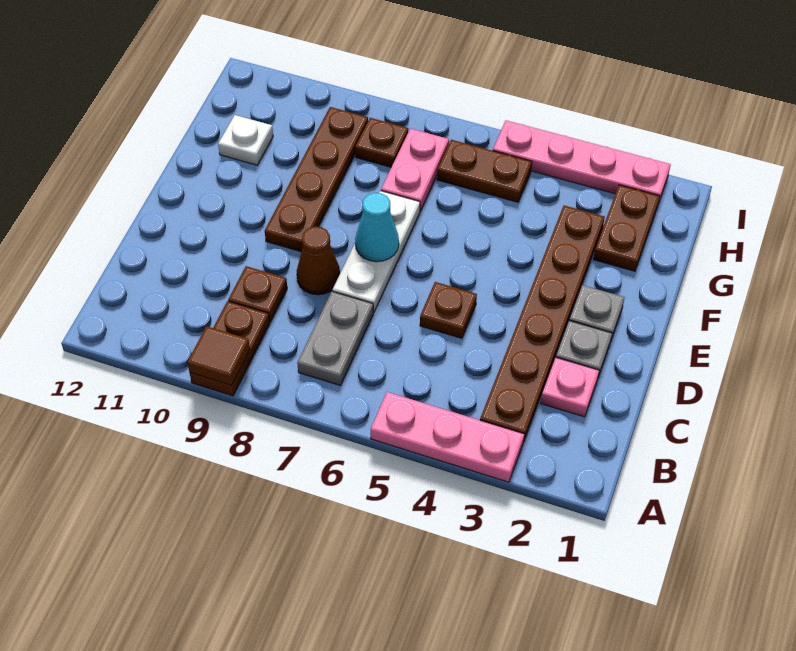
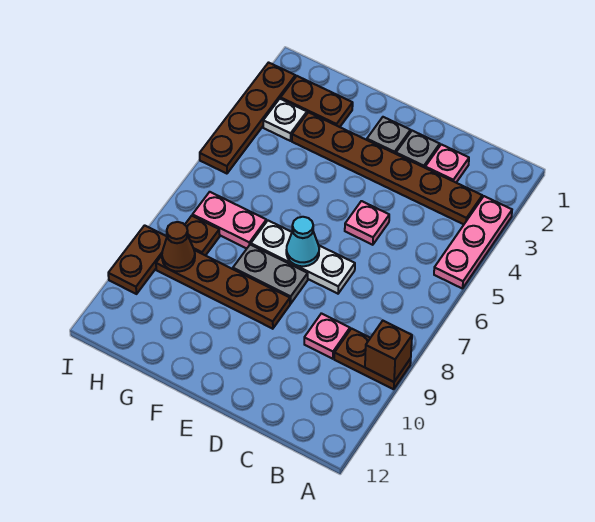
brown 1x1 tile [187,326,250,385] -> brown 1x1 brick [365,321,412,382]
grey 1x2 plate [297,292,373,386] -> grey 1x2 plate moved to [233,245,308,304]
brown 1x1 plate [228,266,287,322] -> pink 1x1 plate [304,313,350,359]
brown 1x1 plate [420,282,477,338] -> pink 1x1 plate [345,201,389,245]
brown 1x1 cone [297,227,340,295] -> brown 1x1 cone moved to [162,222,195,271]
white 1x1 plate [218,115,273,165] -> white 1x1 plate moved to [263,99,307,141]
brown 1x2 plate [437,140,532,202] -> brown 1x2 plate moved to [108,225,167,294]
pink 1x4 plate [493,121,671,204] -> brown 1x4 plate [200,63,295,174]

